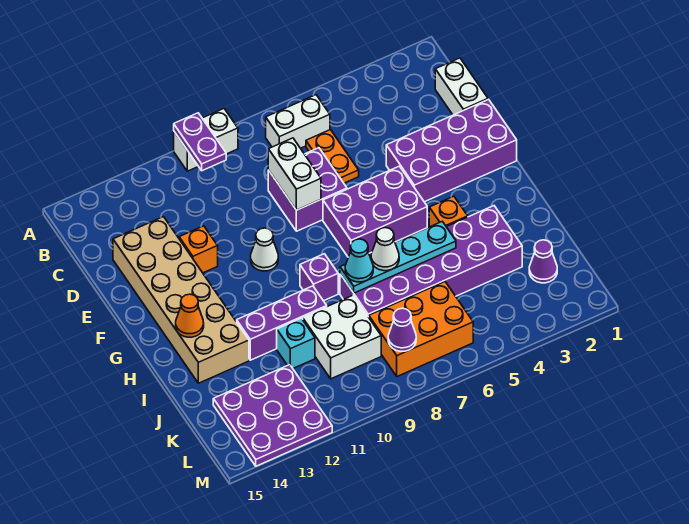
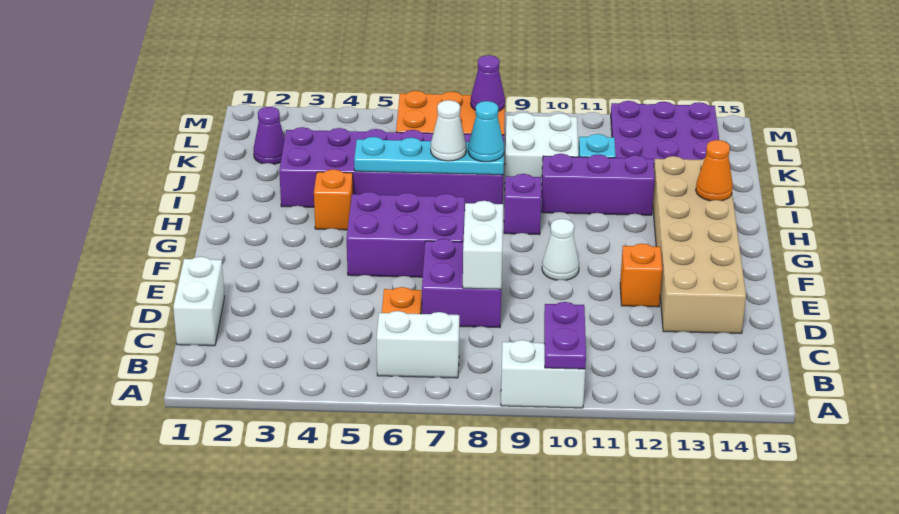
purple 2x4 brick [386,99,517,202] -> none

